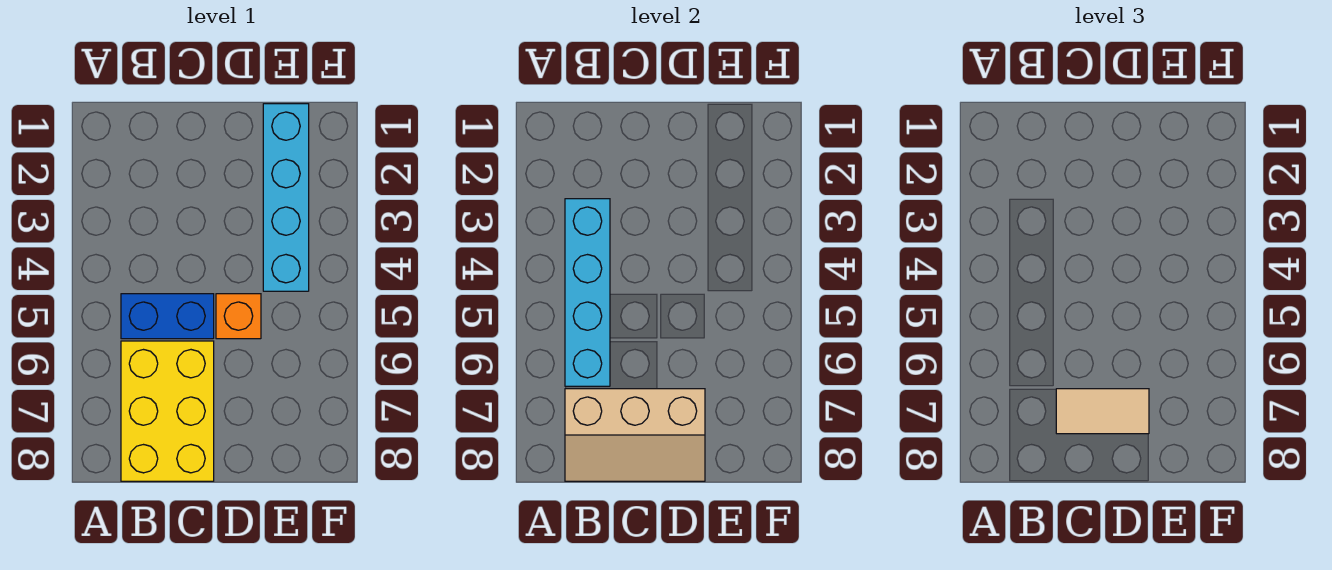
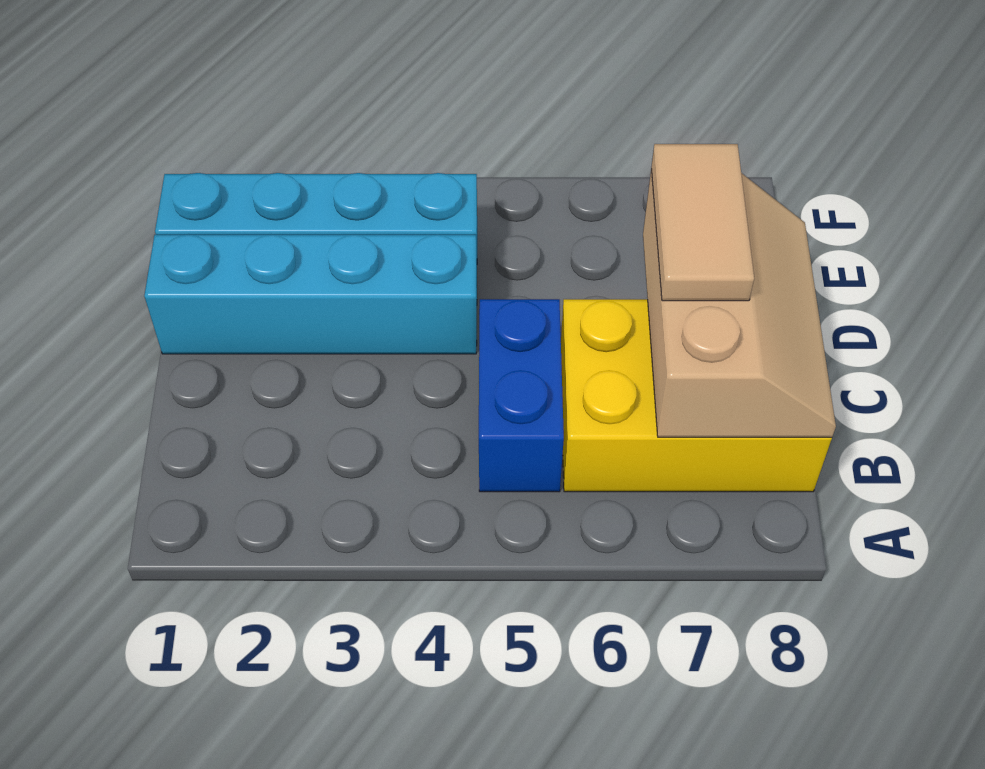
cyan 1x4 brick [565,199,610,386] -> cyan 1x4 brick moved to [144,234,477,354]
orange 1x1 brick [216,294,261,339] -> none

